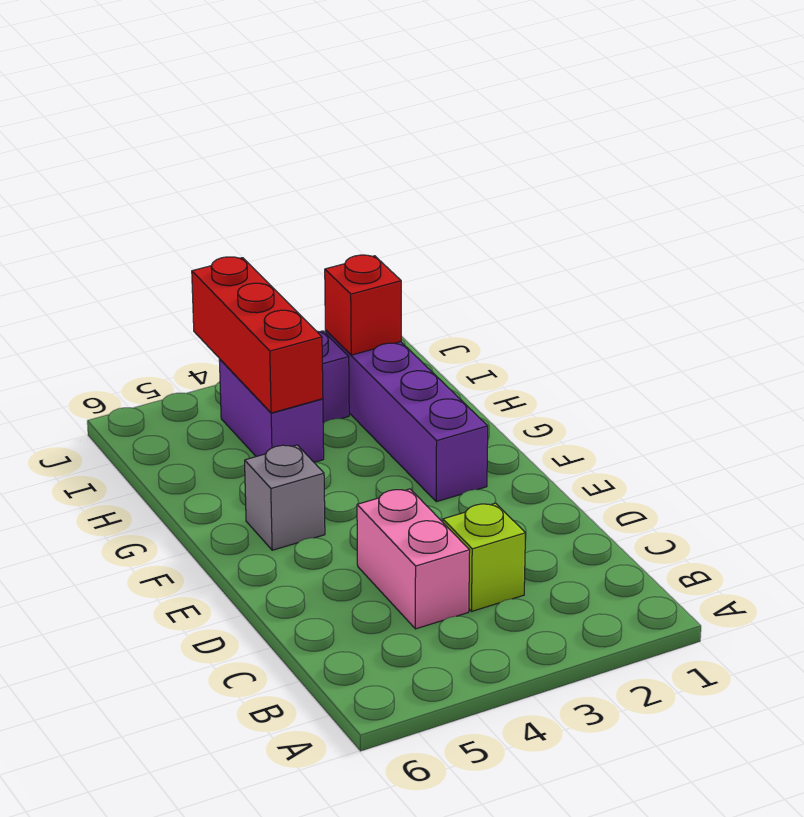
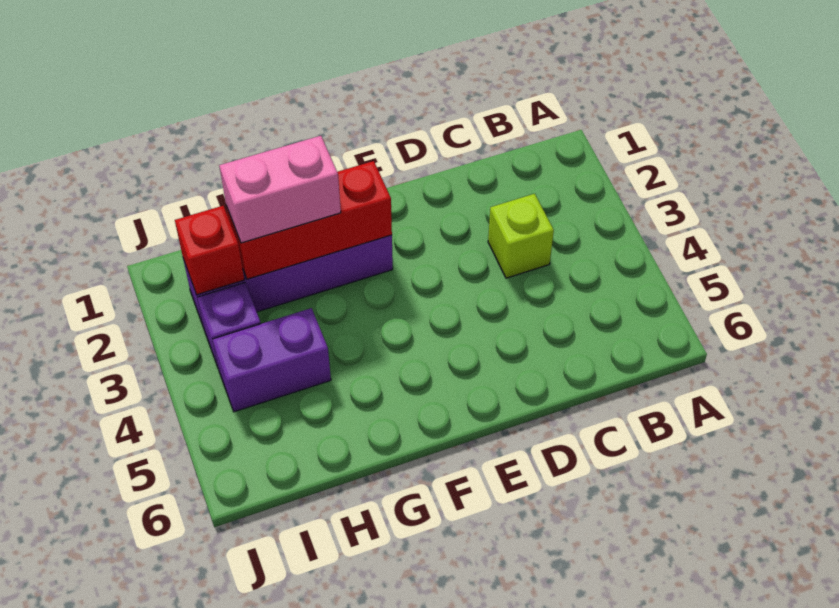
pink 1x2 brick [357,489,470,629] -> pink 1x2 brick moved to [219,136,341,243]
grey 1x1 brick [245,445,325,550] -> none
red 1x3 brick [192,257,323,413] -> red 1x3 brick moved to [226,161,392,279]

